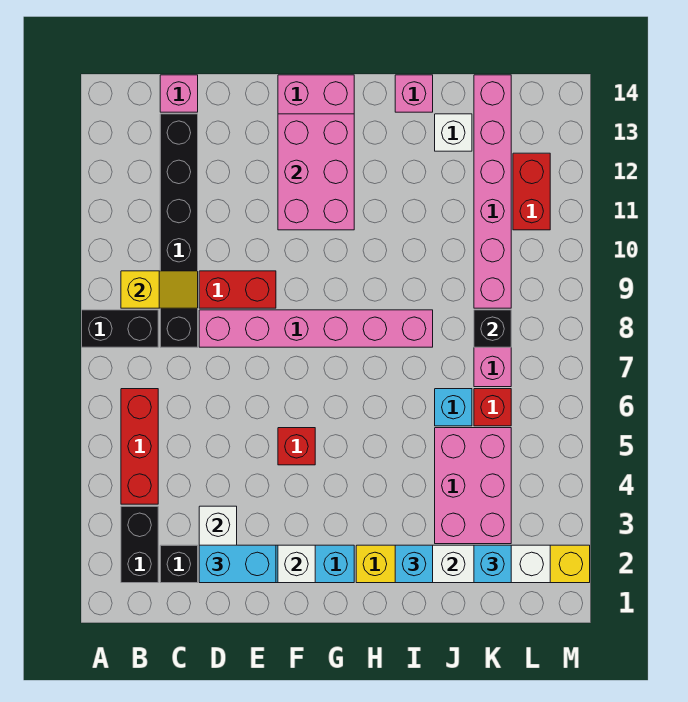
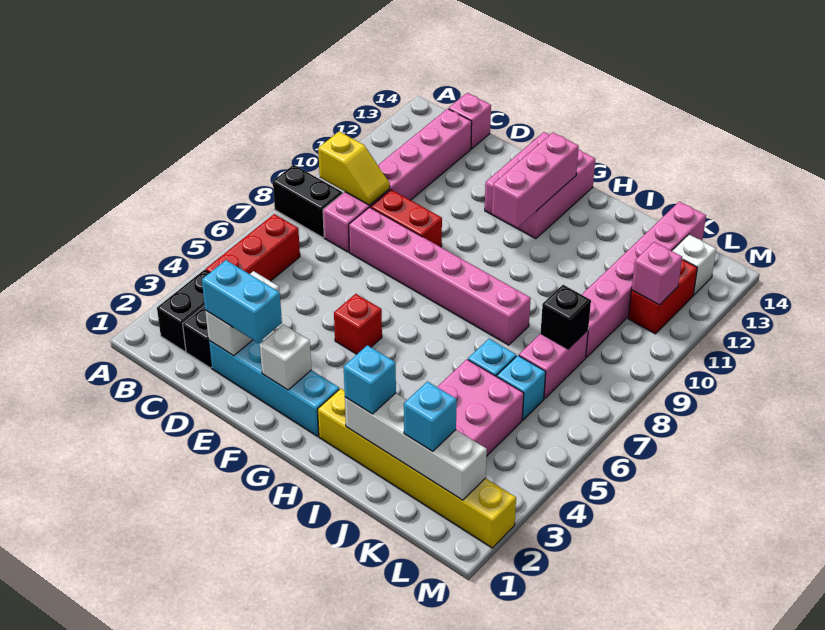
black 1x6 brick [160,114,198,347] -> pink 1x6 brick [323,109,472,252]
pink 2x3 brick [278,114,354,230] -> pink 1x3 brick [492,133,579,228]
pink 1x1 brick [395,75,433,112] -> pink 1x1 brick moved to [632,242,682,305]
white 1x1 brick [435,114,472,151] -> white 1x1 brick moved to [672,235,716,295]
red 1x1 brick [474,389,511,426] -> cyan 1x1 brick [497,355,546,420]

